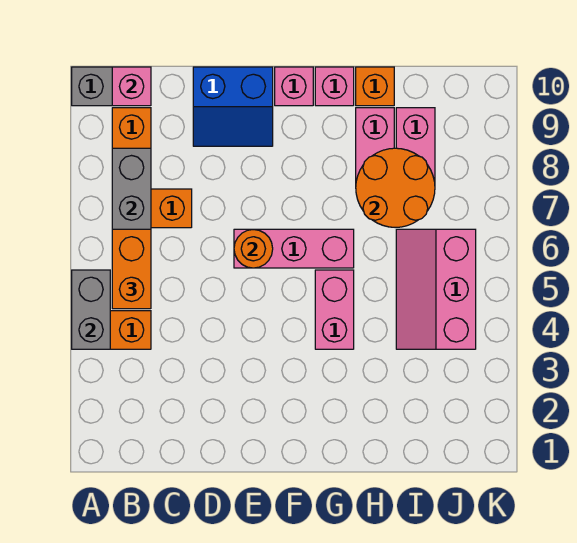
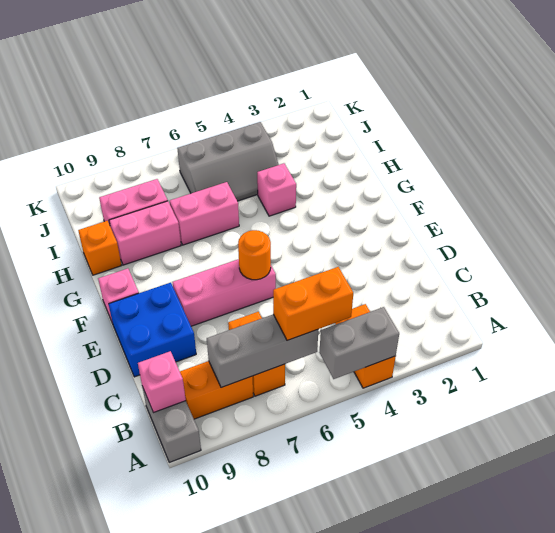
blue 2x2 slope [193,67,273,146] -> blue 2x2 brick [109,283,196,377]
pink 1x3 brick [234,229,354,268] -> pink 1x3 brick turned to [173,259,276,326]
pink 1x2 brick [315,270,354,349] -> pink 1x2 brick moved to [170,182,239,245]
pink 1x1 brick [315,67,354,106] -> pink 1x1 brick moved to [257,163,296,216]
orange 2x2 round brick [356,148,435,228] -> none
pink 2x3 slope [396,229,476,349] -> grey 2x3 slope [177,122,279,201]

